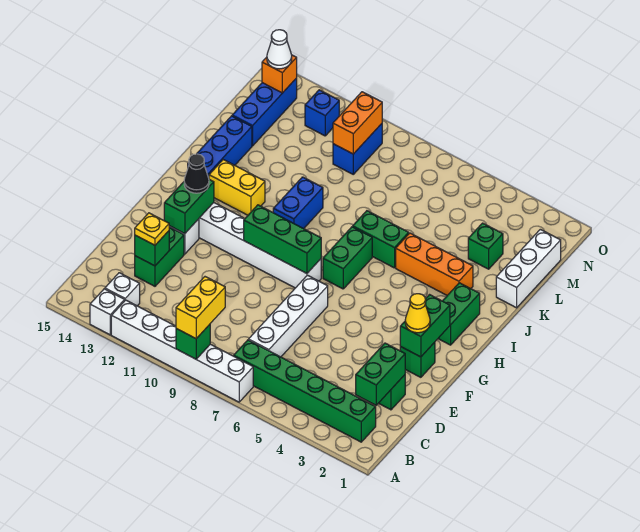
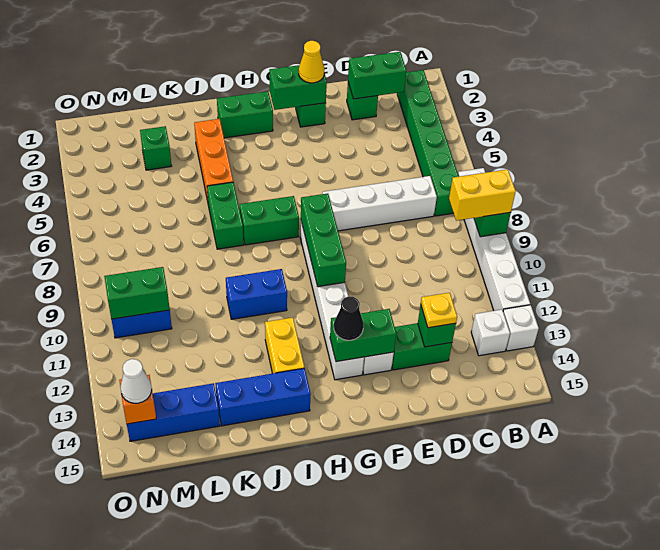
white 1x3 brick [496,229,561,308] -> none
orange 1x2 brick [333,92,382,154] -> green 1x2 brick [104,267,170,319]
blue 1x1 brick [305,90,339,136] -> none

